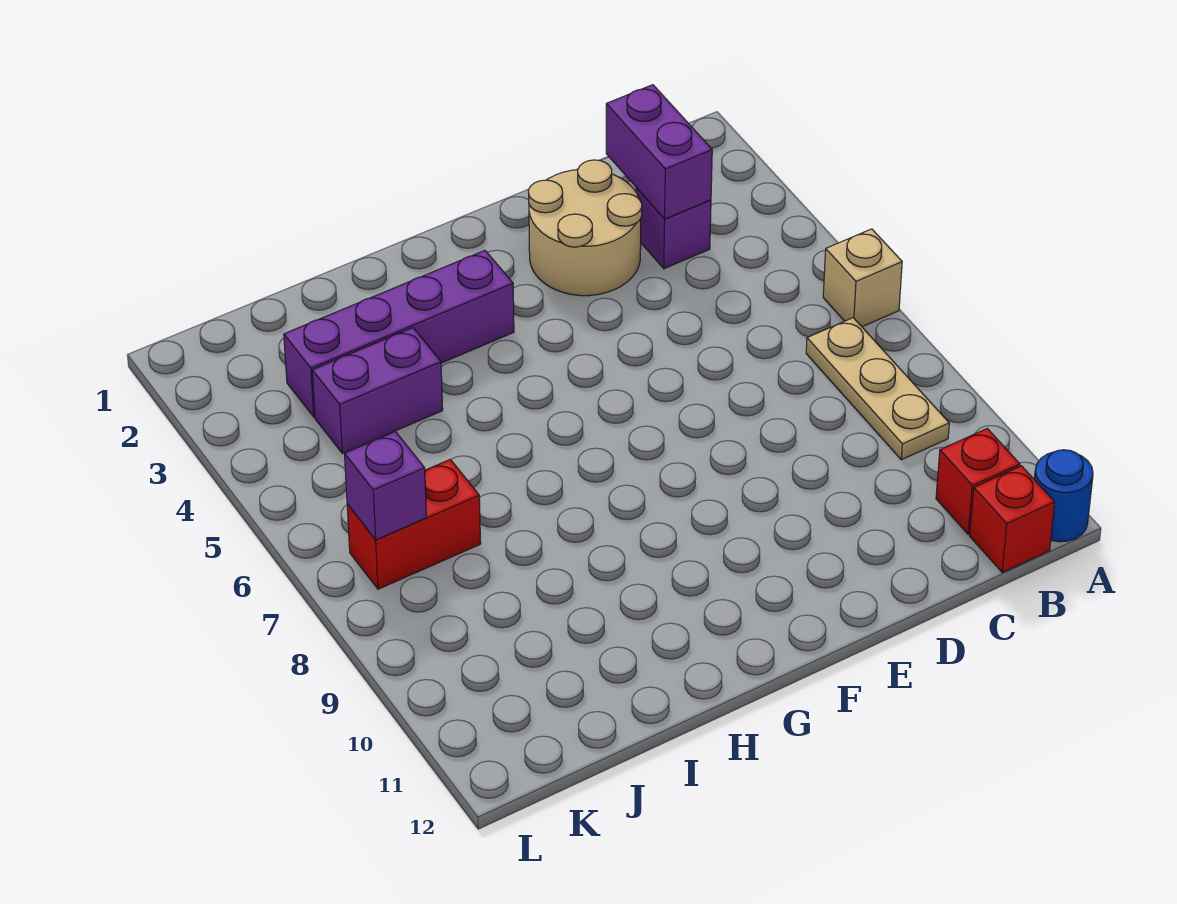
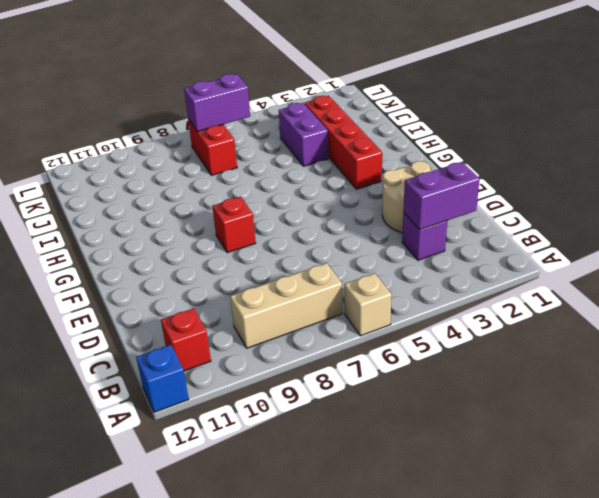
blue 1x1 round brick [1034,450,1093,542] -> blue 1x1 brick [136,345,189,412]
tan 1x3 plate [806,318,949,460] -> tan 1x3 brick [230,263,342,348]
red 1x1 brick [970,466,1055,572] -> red 1x1 brick moved to [212,197,256,253]
purple 1x4 brick [284,250,514,417] -> red 1x4 brick [305,96,382,189]
purple 1x1 brick [345,432,426,540] -> purple 1x2 brick [184,74,250,132]

